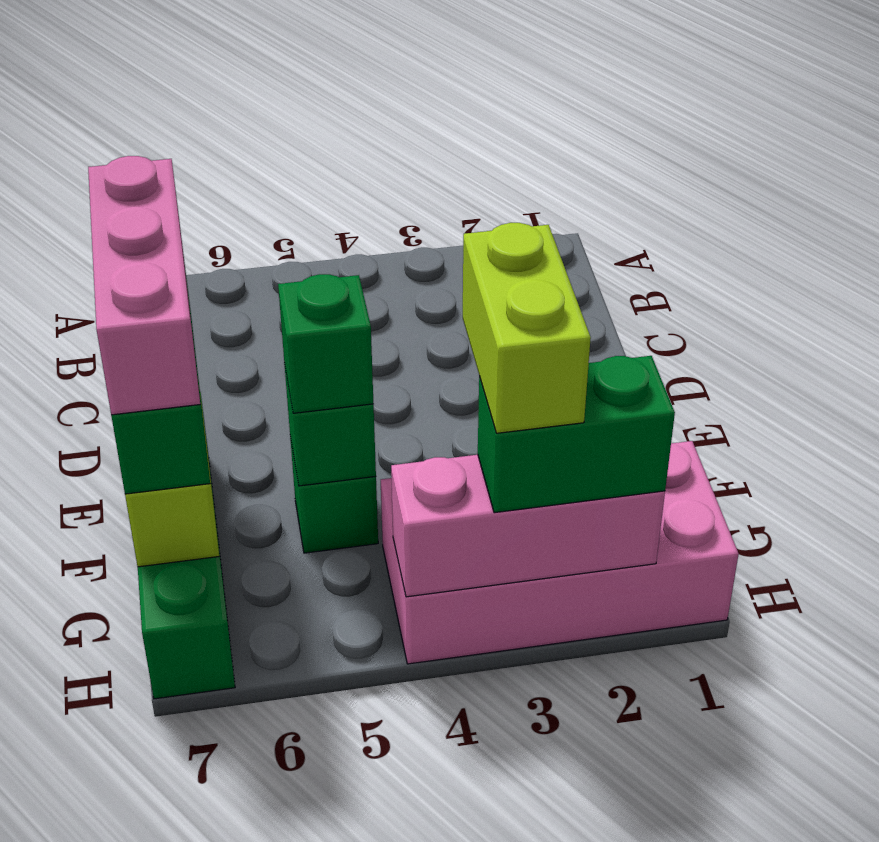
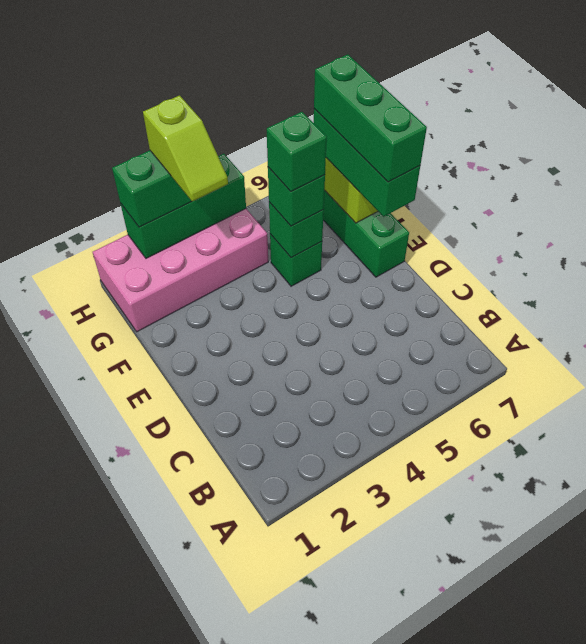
pink 1x3 brick [88,156,200,415] -> green 1x3 brick [314,54,427,182]
none -> green 1x1 brick [267,112,327,192]
lime 1x2 brick [463,223,591,433] -> lime 1x2 slope [143,95,228,201]
pink 1x3 brick [391,455,665,597] -> green 1x3 brick [120,154,246,258]

